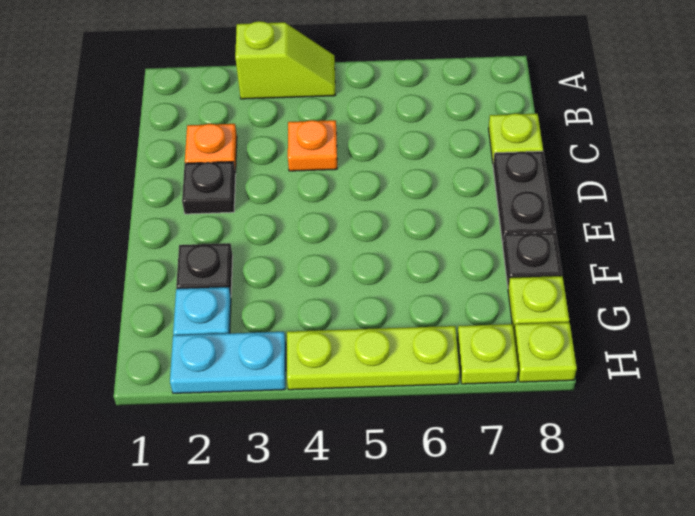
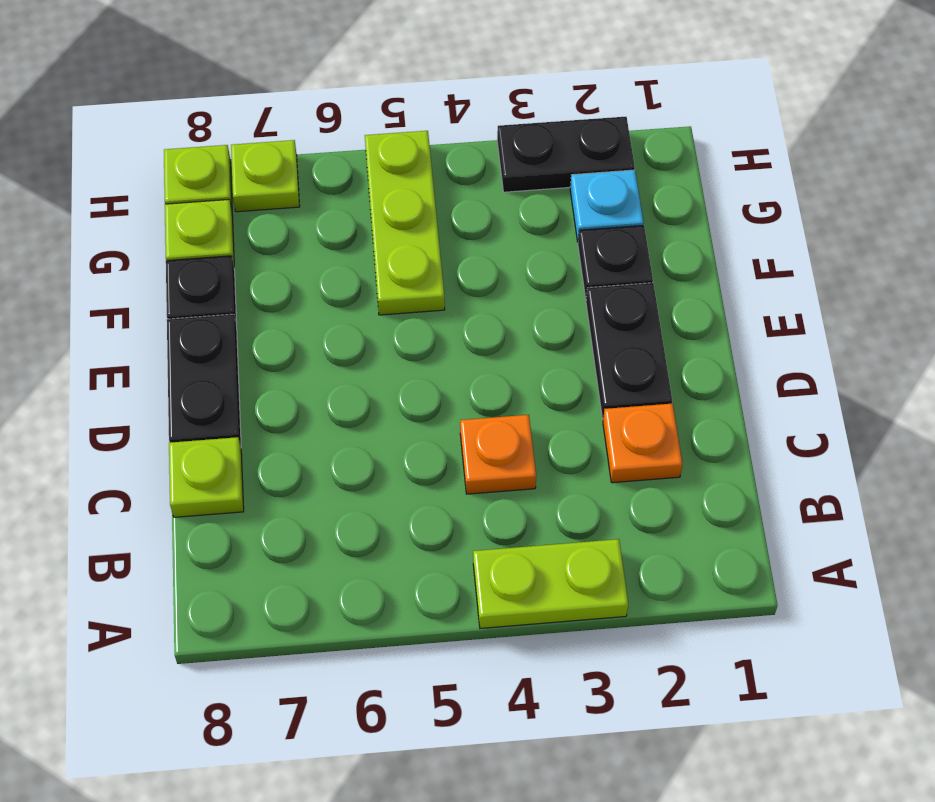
lime 1x2 slope [235,21,335,99] -> lime 1x2 plate [473,539,628,628]
black 1x1 plate [182,162,236,214] -> black 1x2 plate [586,283,672,419]
cyan 1x2 plate [170,332,286,393] -> black 1x2 plate [497,117,635,192]
lime 1x3 plate [287,326,460,390] -> lime 1x3 plate turned to [365,131,445,315]

